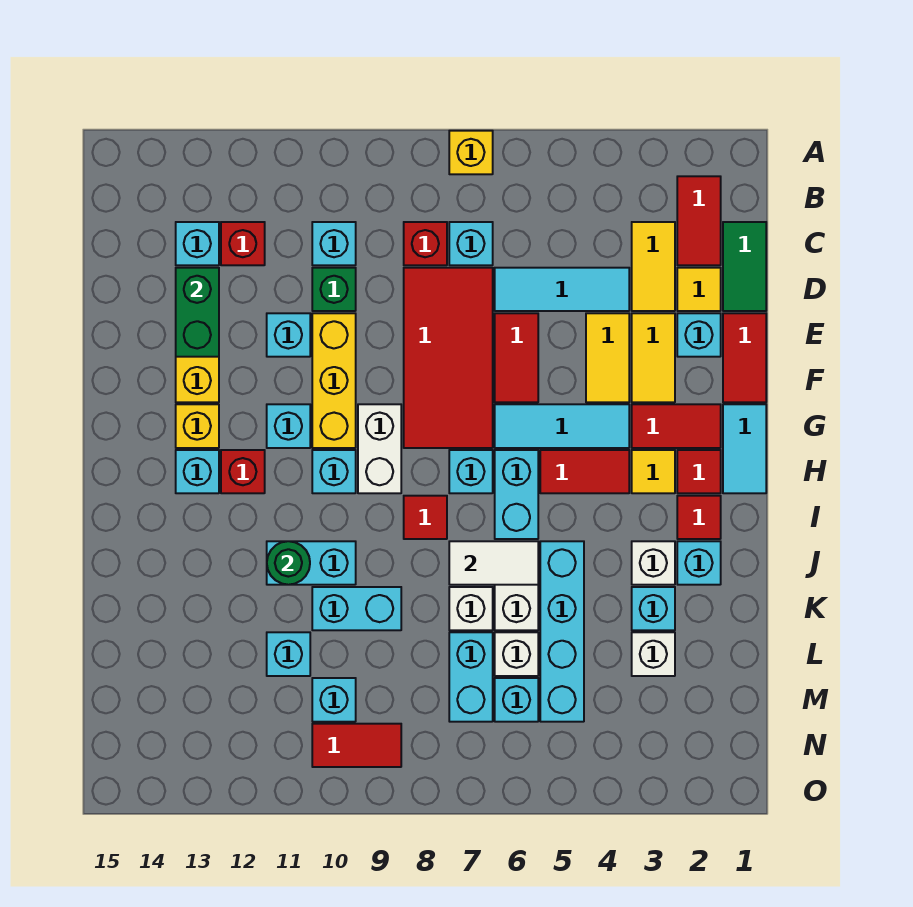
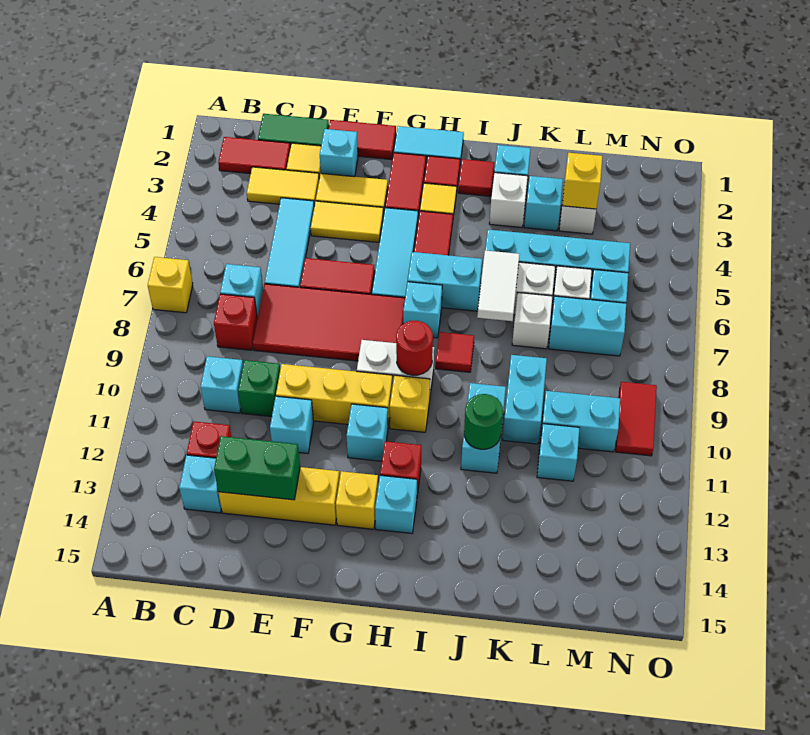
none -> red 1x1 round brick [396,321,433,375]
cyan 1x1 brick [312,450,356,493] -> yellow 1x1 brick [390,375,430,432]
none -> yellow 1x1 brick [562,153,602,209]
cyan 1x1 brick [312,678,356,722] -> cyan 1x2 brick [540,391,620,452]

